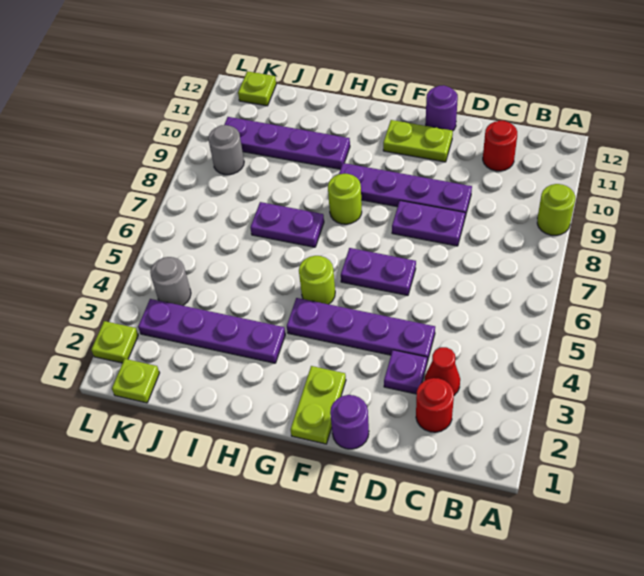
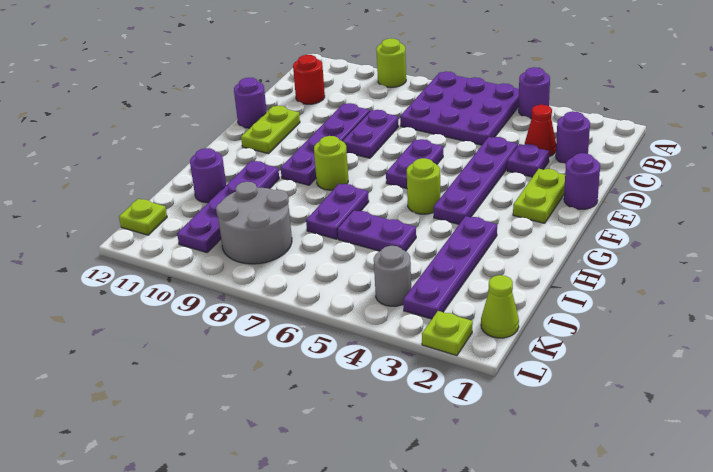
none -> purple 1x1 round brick [518,67,550,119]
none -> purple 3x3 plate [400,71,519,145]
red 1x1 round brick [416,378,454,432] -> purple 1x1 round brick [556,111,590,164]
lime 1x2 plate [291,366,346,444] -> lime 1x2 plate turned to [513,169,565,223]
none -> purple 1x2 plate [337,210,416,251]
none -> purple 1x1 round brick [190,148,226,203]
lime 1x1 plate [112,359,159,403] -> lime 1x1 cone [481,275,519,338]
grey 1x1 round brick [208,125,244,175] -> grey 2x2 round brick [216,182,292,264]

